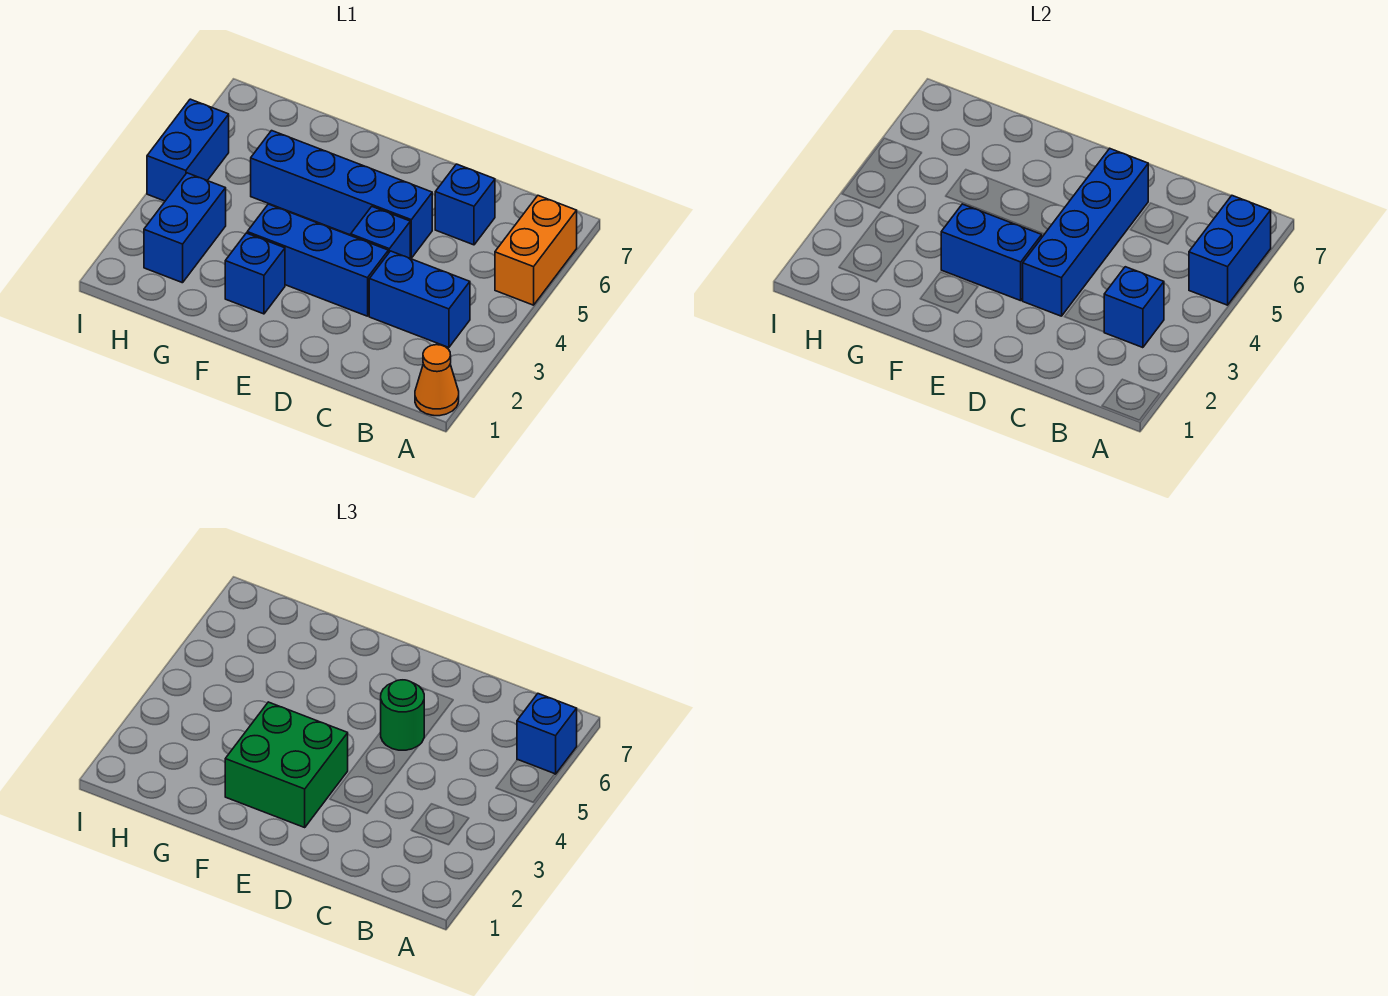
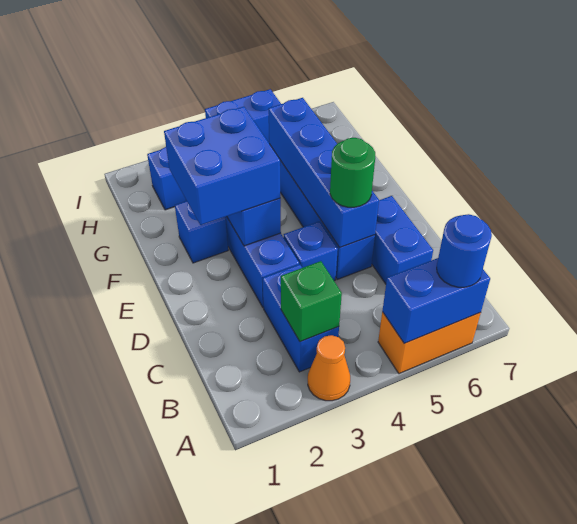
orange 1x1 cone [415,345,459,416] -> orange 1x1 cone moved to [308,335,350,401]
blue 1x1 brick [517,694,577,774] -> blue 1x1 round brick [437,214,492,287]
blue 1x1 brick [1104,267,1164,348] -> green 1x1 brick [281,261,342,342]
blue 1x1 brick [435,164,495,245] -> blue 1x2 brick [372,196,433,284]
blue 1x4 brick [1022,148,1148,316] -> blue 1x4 brick turned to [269,98,379,247]
green 2x2 brick [225,702,348,827] -> blue 2x2 brick [164,107,280,225]

